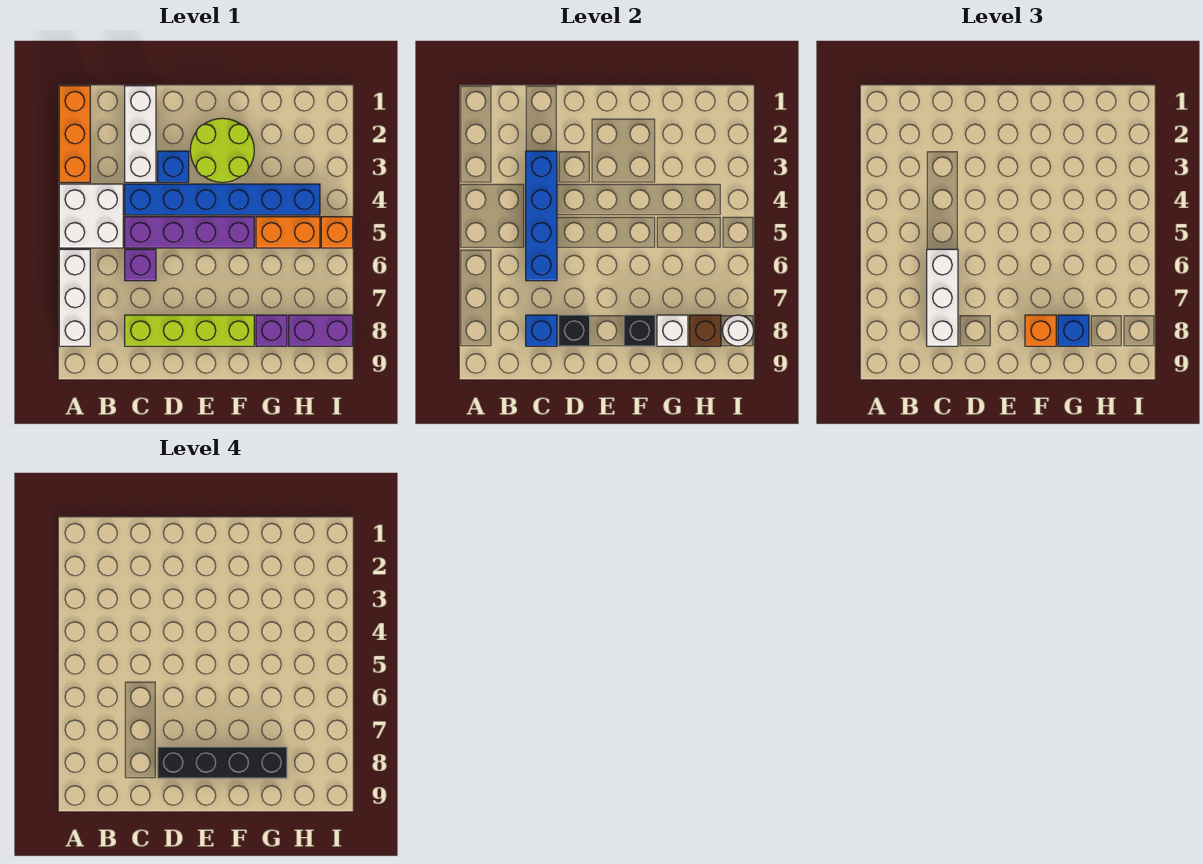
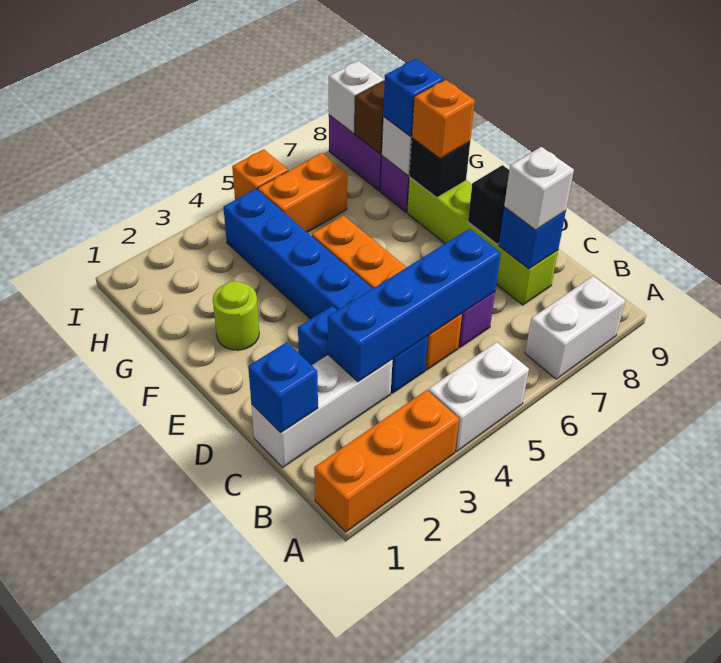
white 2x2 brick [59,184,123,248] -> white 1x2 brick [428,342,529,452]
white 1x3 brick [59,249,90,346] -> white 1x2 brick [525,276,625,379]
none -> blue 1x1 brick [248,342,318,433]
purple 1x4 brick [125,217,254,248] -> orange 1x4 brick [312,215,462,370]
white 1x3 brick [927,249,958,346] -> white 1x1 brick [504,147,574,230]
black 1x4 brick [158,747,287,778] -> none
lime 2x2 round brick [190,118,254,182] -> lime 1x1 round brick [213,281,259,350]
orange 1x2 brick [256,217,320,248] -> orange 1x2 brick turned to [258,153,347,232]
white 1x1 round brick [723,315,754,346] -> white 1x1 brick [329,61,384,133]

